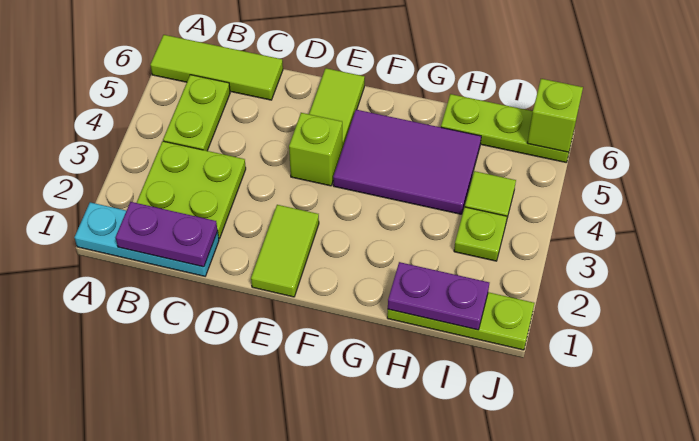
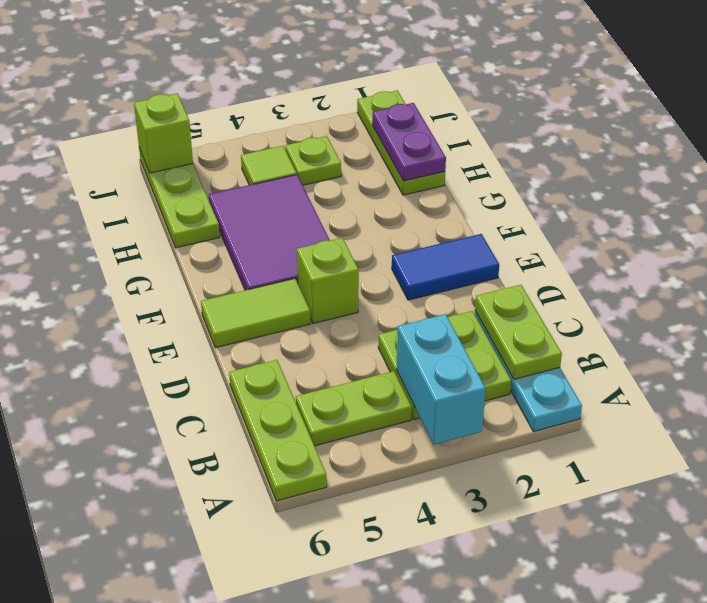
none -> cyan 1x2 brick [396,314,486,445]
lime 1x3 tile [150,35,283,100] -> lime 1x3 plate [229,360,327,501]
purple 1x2 plate [116,202,218,267] -> lime 1x2 plate [475,285,562,379]
lime 1x2 tile [251,205,319,297] -> blue 1x2 tile [392,234,499,300]

